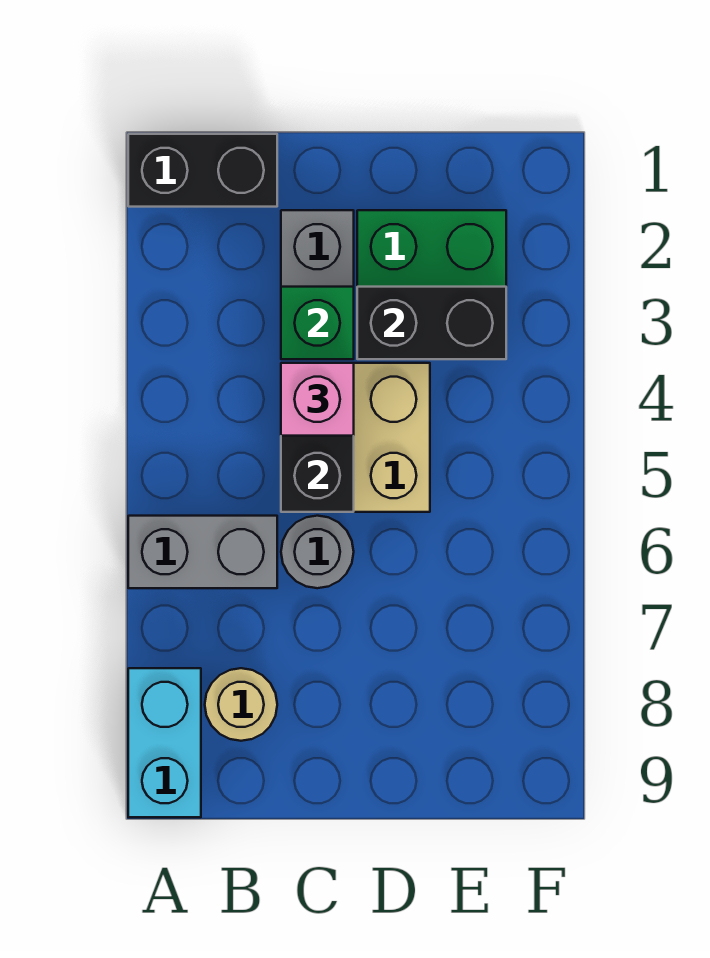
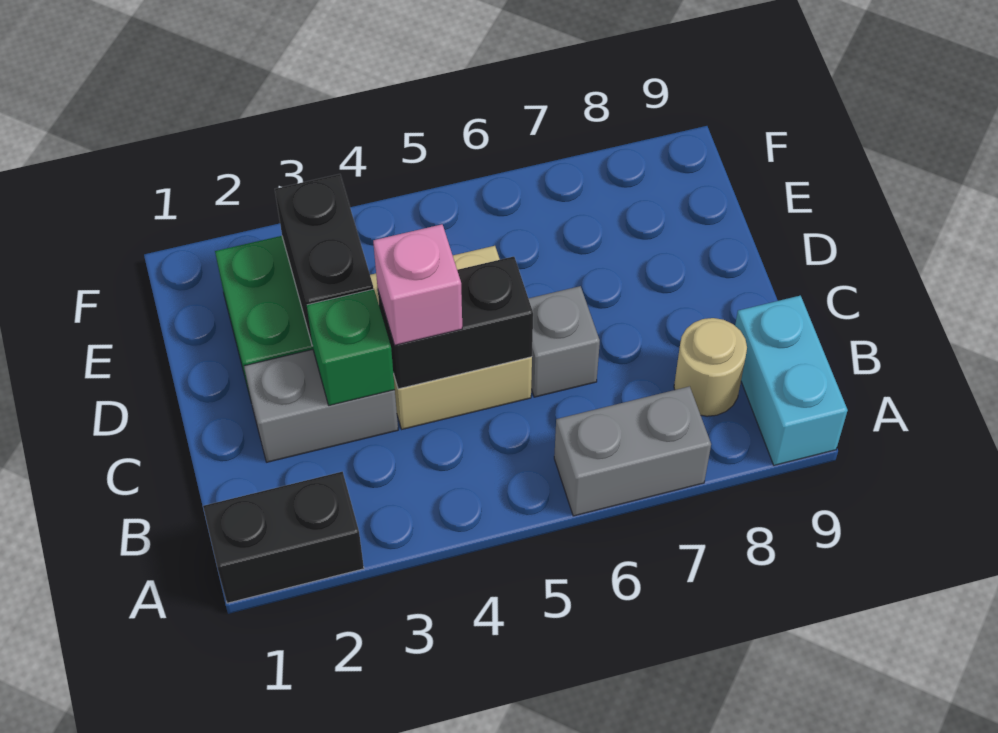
black 1x2 brick [128,134,277,207] -> black 1x2 brick turned to [203,472,364,603]
grey 1x2 brick [128,516,277,588] -> grey 1x2 brick turned to [554,386,711,516]
cyan 1x2 brick [128,668,201,817] -> cyan 1x2 brick turned to [735,296,848,465]
grey 1x1 round brick [281,516,354,588] -> grey 1x1 brick [529,286,600,397]

